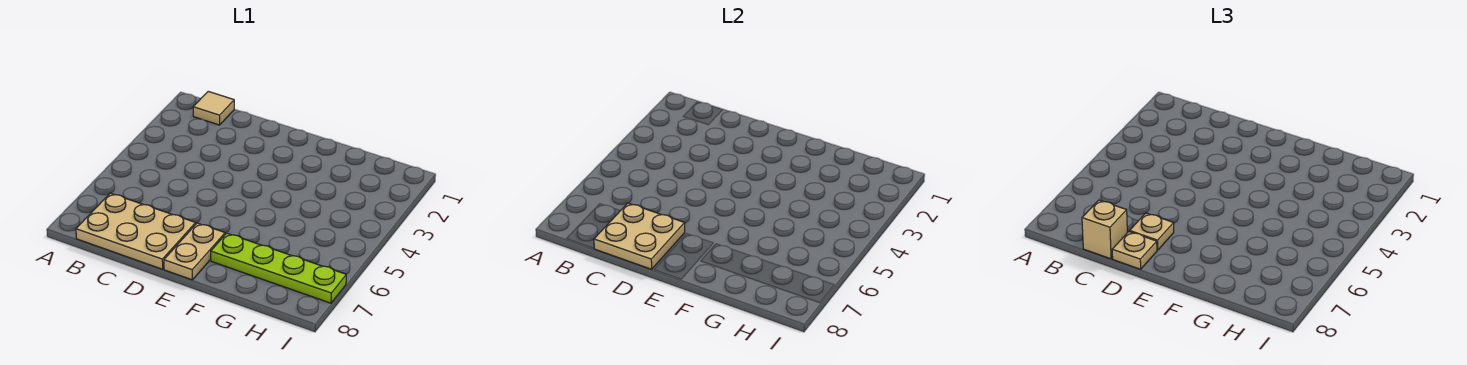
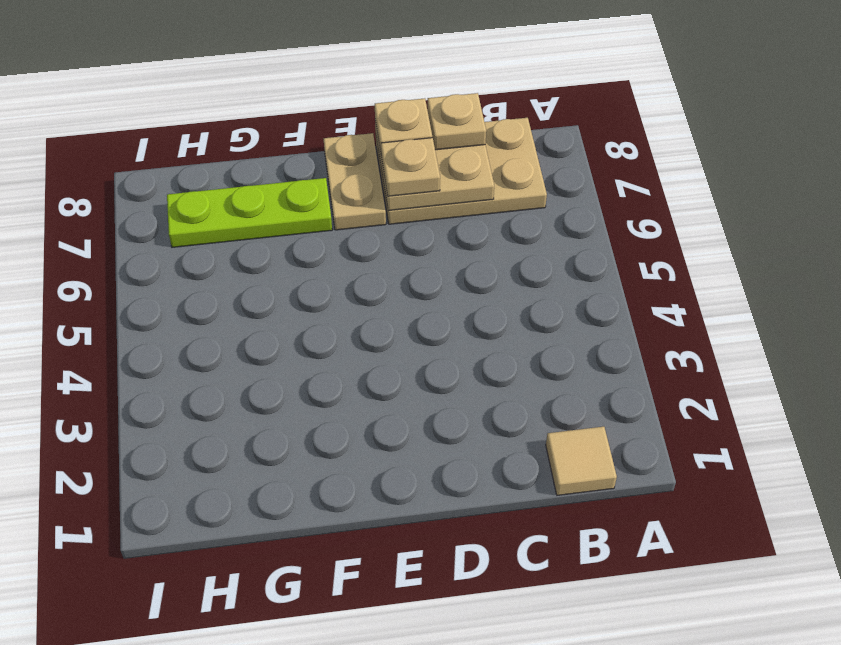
tan 1x1 brick [1082,200,1127,259] -> tan 1x1 plate [428,93,486,150]
lime 1x4 plate [211,233,346,303] -> lime 1x3 plate [167,178,332,247]

